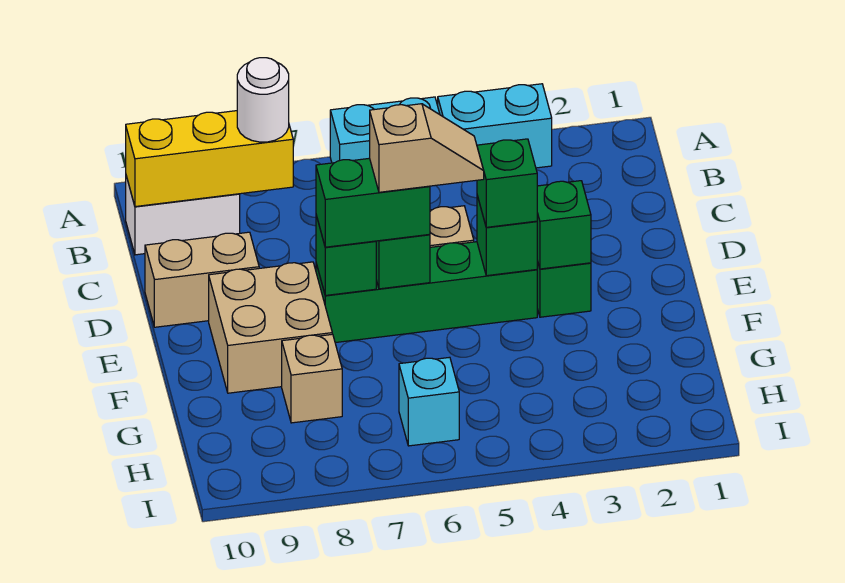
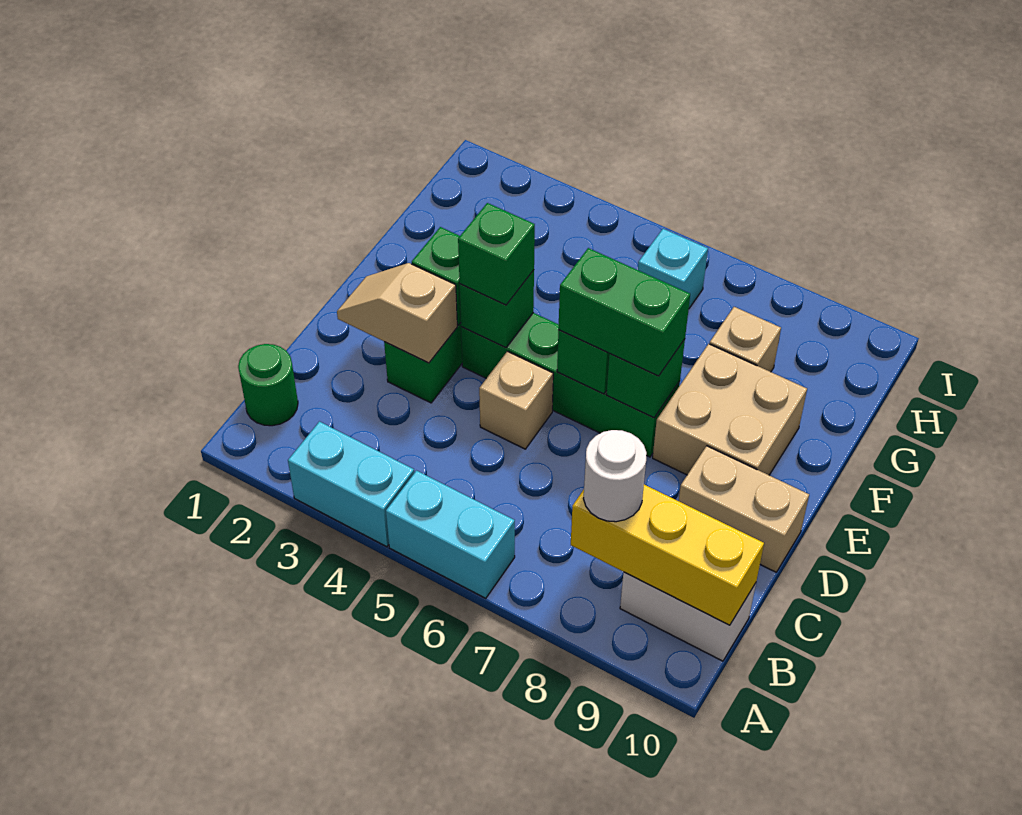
none -> green 1x1 round brick [238,344,298,426]
tan 1x2 slope [370,104,484,192] -> tan 1x2 slope moved to [337,263,457,363]

